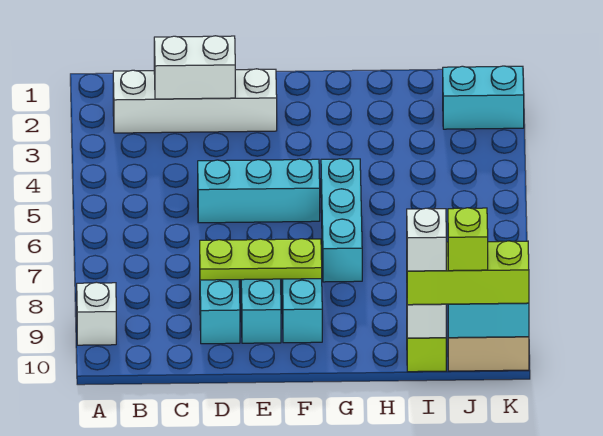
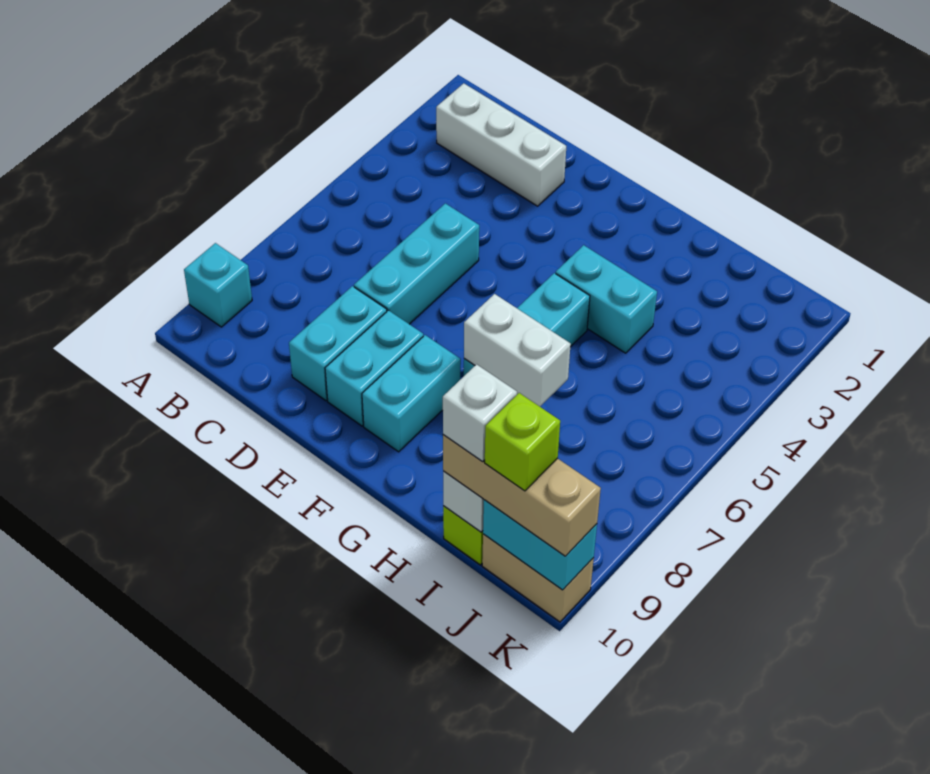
white 1x1 brick [77,282,116,345] -> cyan 1x1 brick [184,243,252,327]
white 1x4 brick [113,69,277,133] -> white 1x3 brick [436,83,566,206]
white 1x2 brick [154,36,235,99] -> white 1x2 brick moved to [464,294,571,406]
cyan 1x3 brick [198,159,320,223] -> cyan 1x3 brick turned to [354,203,479,324]
lime 1x3 plate [200,239,322,280] -> none
lime 1x3 brick [407,241,529,305] -> tan 1x3 brick [443,435,601,556]
cyan 1x2 brick [443,66,524,129] -> cyan 1x2 brick moved to [556,245,657,353]

